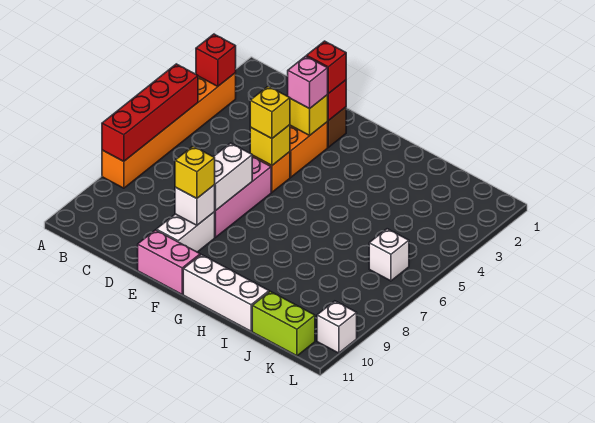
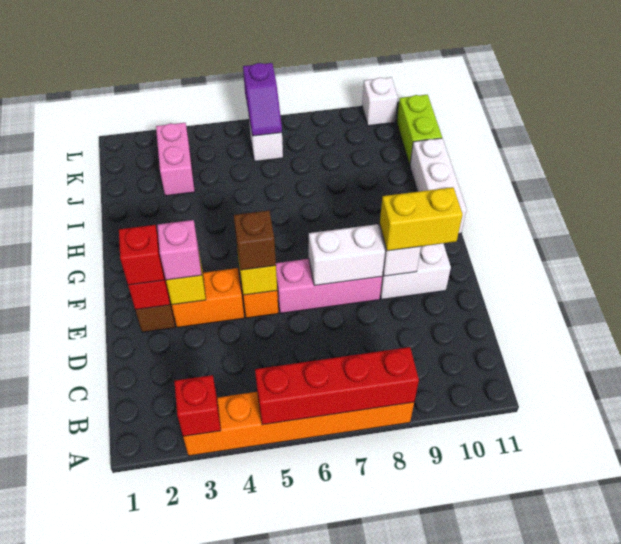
yellow 1x1 brick [250,86,290,139] -> brown 1x1 brick [234,210,276,270]
yellow 1x1 brick [175,146,215,199] -> yellow 1x2 brick [380,187,463,251]
pink 1x2 brick [138,230,200,294] -> pink 1x2 brick moved to [156,123,195,196]
none -> purple 1x2 slope [243,63,282,136]

